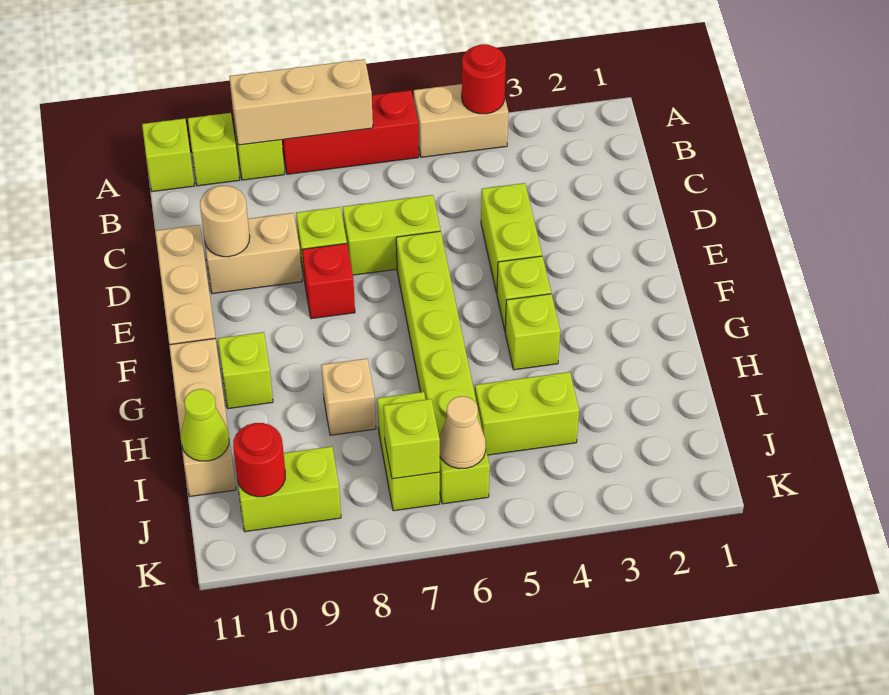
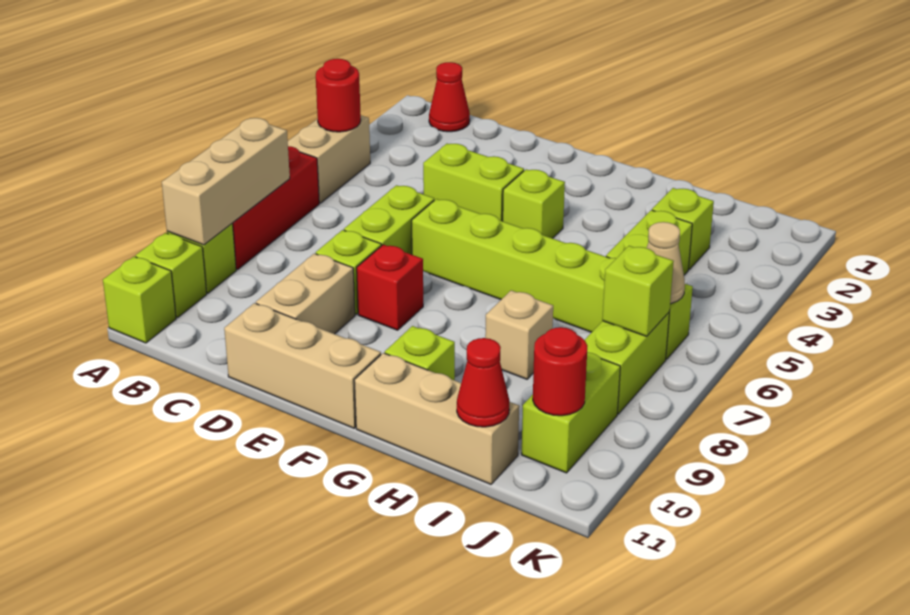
none -> red 1x1 cone [429,62,470,132]
tan 1x1 round brick [200,186,250,257] -> none
lime 1x1 brick [505,294,560,370] -> lime 1x1 brick moved to [652,188,714,269]
lime 1x2 brick [377,392,440,511] -> lime 1x2 brick turned to [585,313,669,414]
lime 1x1 cone [181,389,229,461] -> red 1x1 cone [457,338,510,427]

